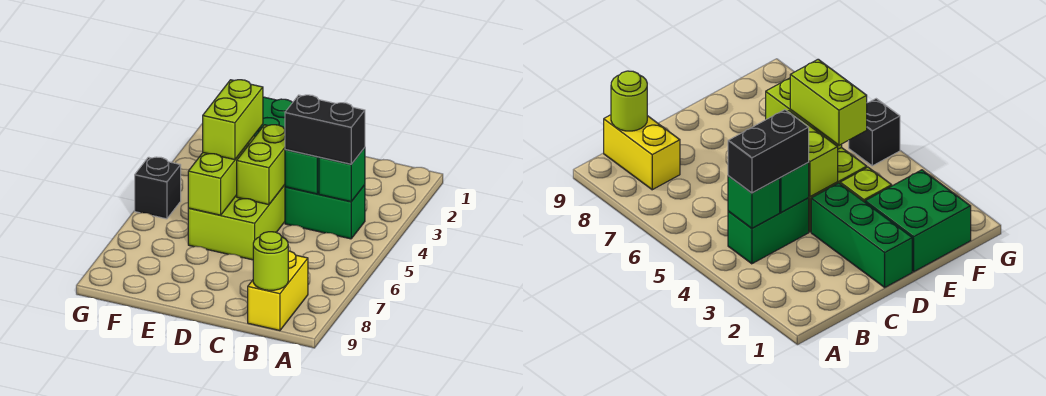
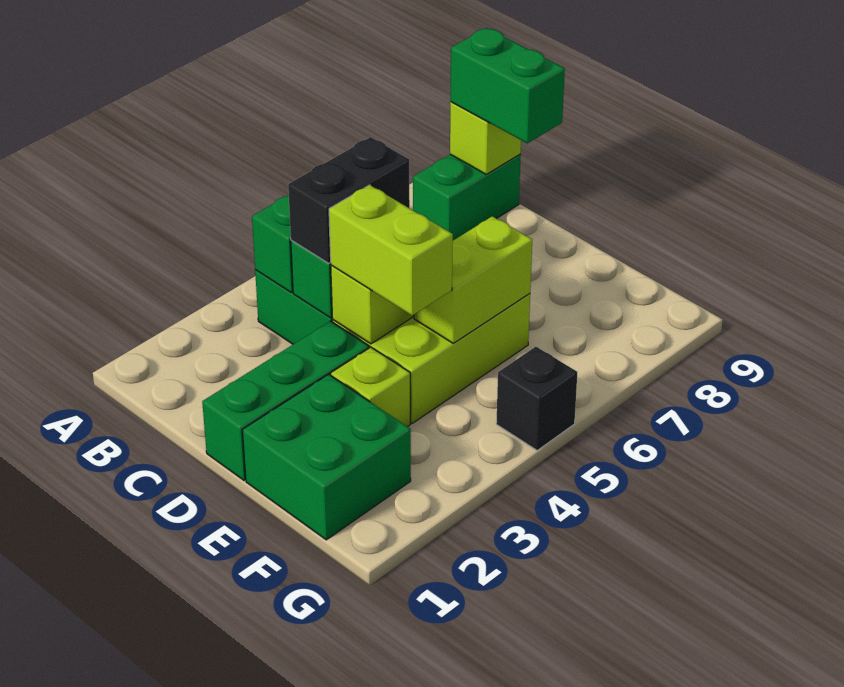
black 1x2 brick [285,95,365,164] -> black 1x2 brick turned to [288,137,410,263]
yellow 1x2 brick [248,251,308,331] -> green 1x2 brick [413,154,521,240]
lime 1x1 round brick [253,232,288,290] -> lime 1x1 brick [450,102,521,174]
none -> green 1x2 brick [450,28,565,143]
lime 1x2 brick [203,80,263,160] -> lime 1x2 brick turned to [329,185,453,315]

